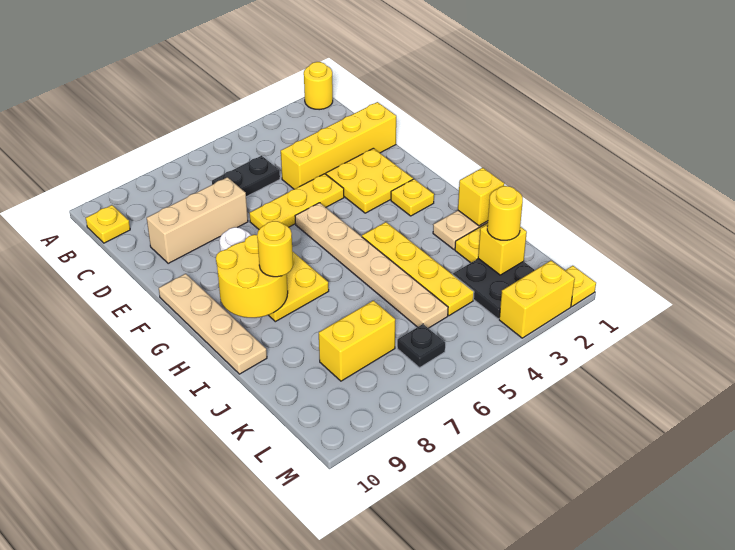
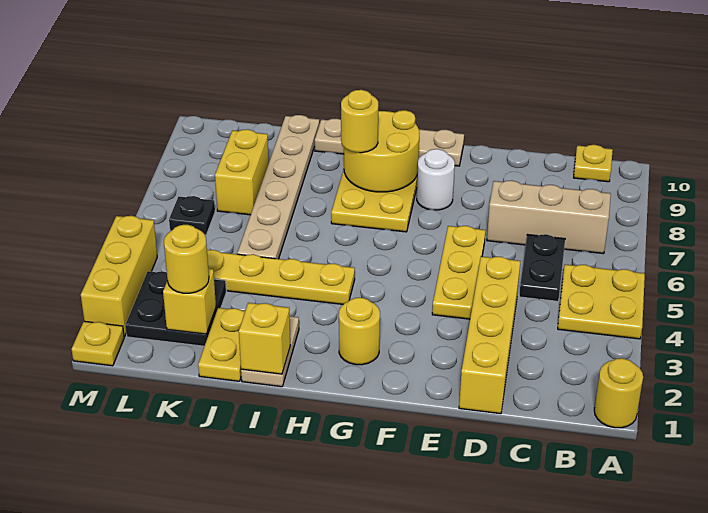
tan 1x3 brick [147,177,248,263] -> tan 1x3 brick turned to [487,180,611,254]
yellow 2x2 plate [326,148,413,213] -> yellow 2x2 plate moved to [558,265,645,339]
tan 1x6 plate [295,203,448,328] -> tan 1x6 plate turned to [237,115,319,259]
yellow 1x1 plate [391,179,434,216] -> yellow 1x1 round brick [339,298,380,365]
yellow 1x2 brick [499,261,575,338] -> yellow 1x3 brick [81,216,157,337]

